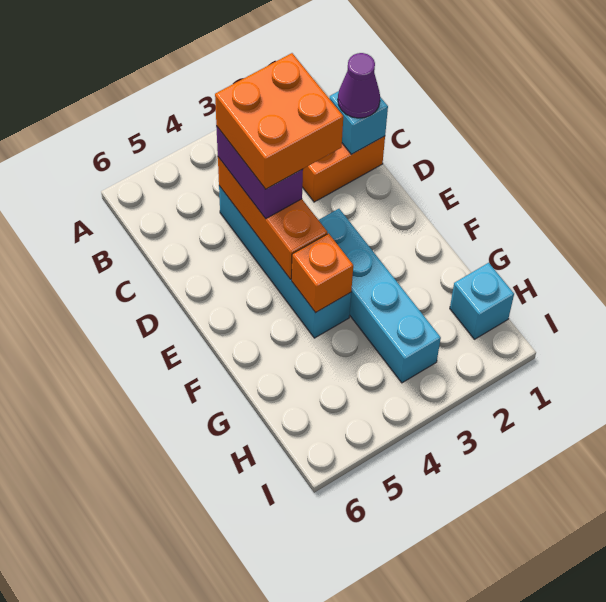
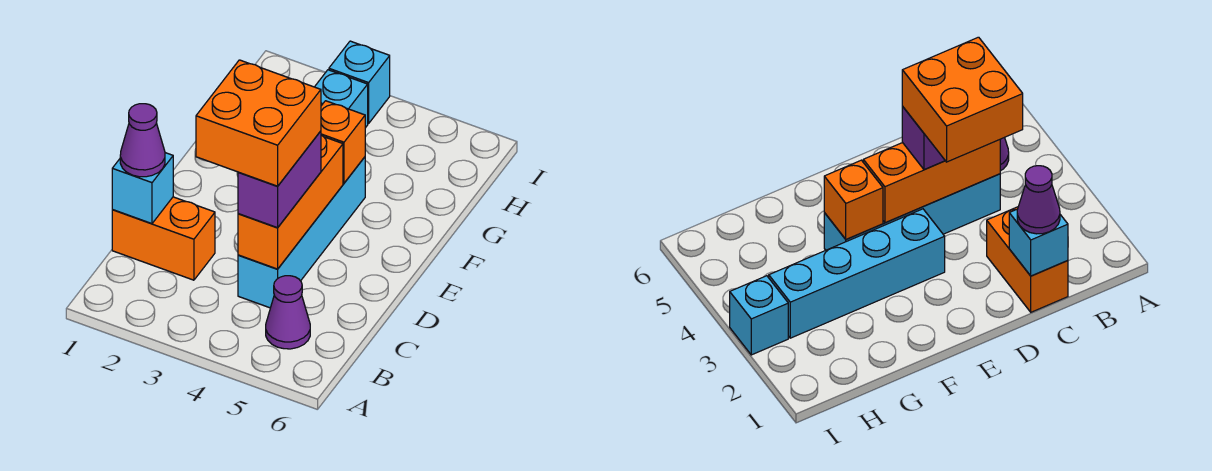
none -> purple 1x1 cone [266,276,310,349]
cyan 1x1 brick [450,263,514,339] -> cyan 1x1 brick moved to [329,41,390,124]

